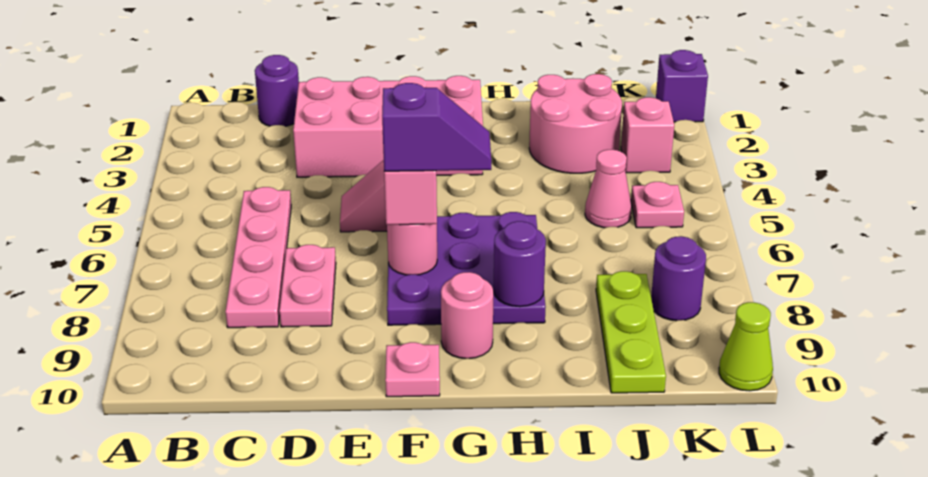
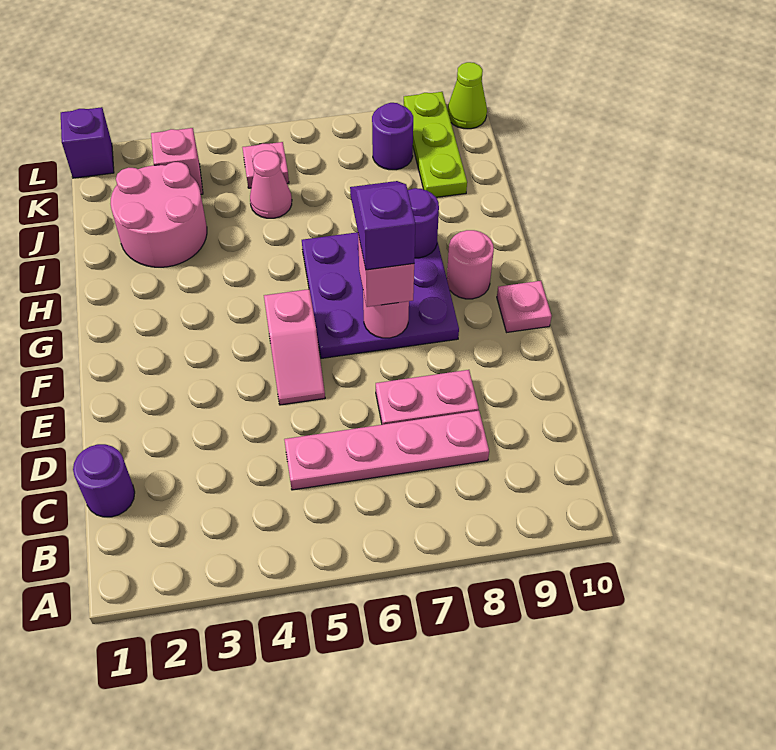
pink 2x4 brick [293,76,483,177] -> none
lime 1x3 plate [596,271,666,393] -> lime 1x3 plate turned to [404,92,467,197]

